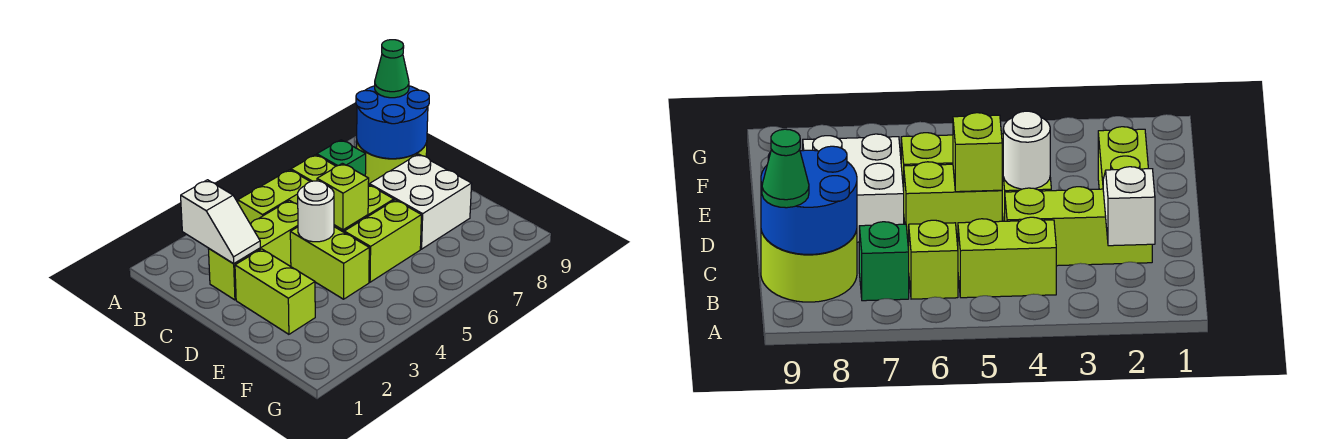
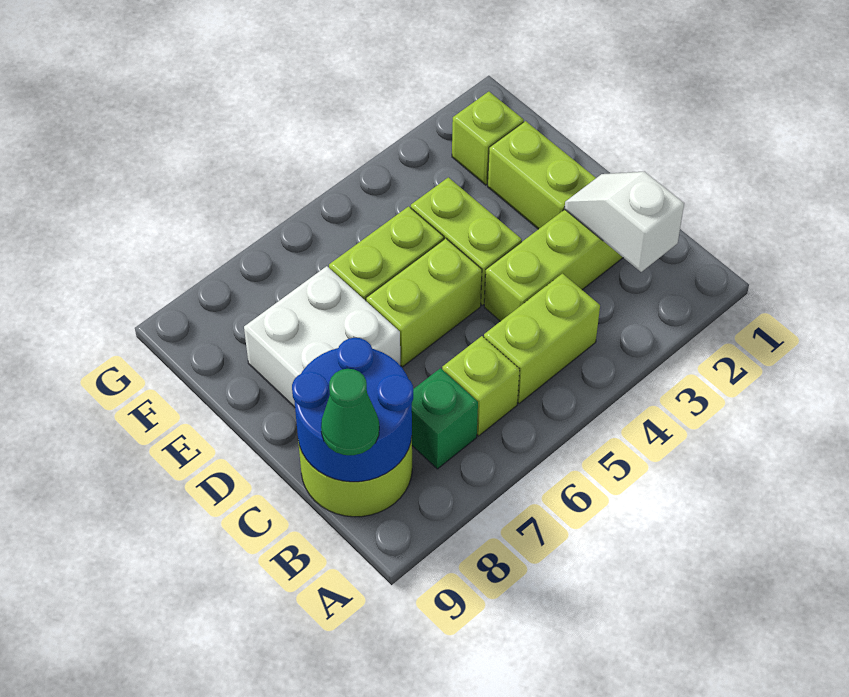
white 1x1 round brick [298,181,334,242] -> none
lime 1x1 brick [317,163,369,230] -> lime 1x1 brick moved to [452,92,524,185]

